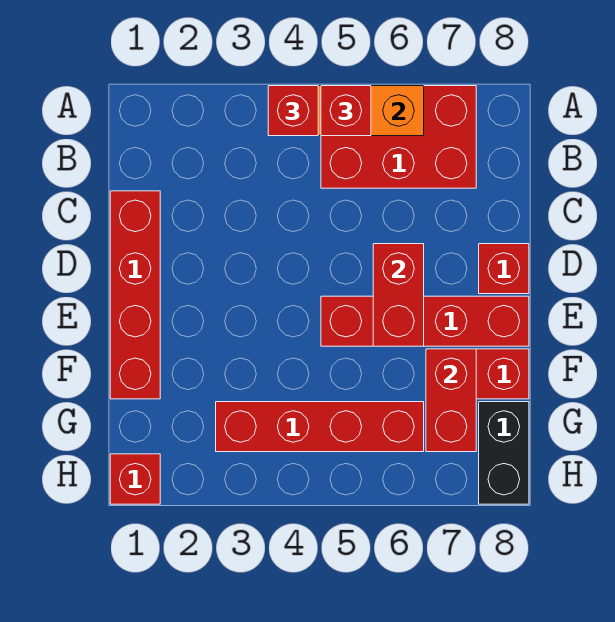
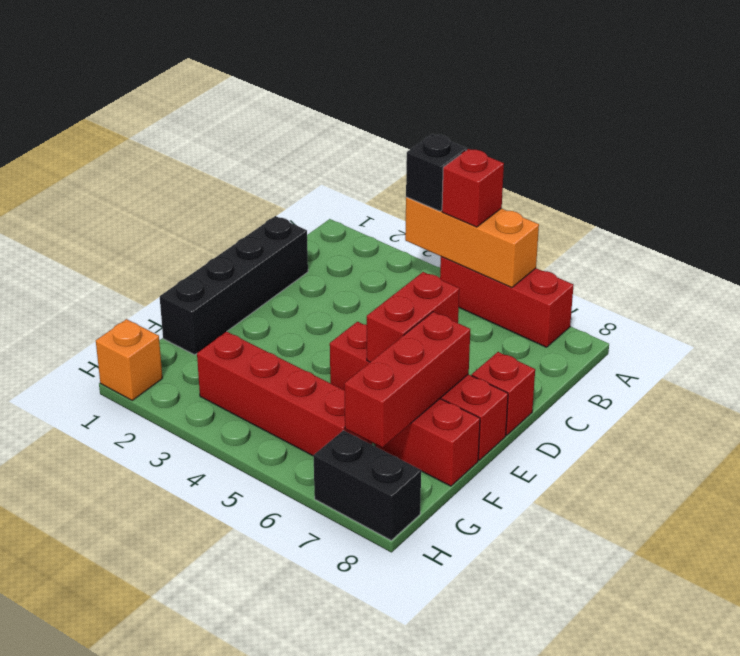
red 1x1 brick [268,86,318,136] -> black 1x1 brick [406,134,467,211]
red 2x3 brick [321,86,476,188] -> red 1x3 brick [440,257,574,347]
red 1x4 brick [110,191,160,399] -> black 1x4 brick [160,216,308,355]
red 1x2 brick [426,349,476,452] -> red 1x3 brick [344,312,470,447]
black 1x2 brick [479,402,529,504] -> black 1x2 brick turned to [314,430,421,540]
red 1x1 brick [110,454,160,504] -> orange 1x1 brick [96,319,162,400]

